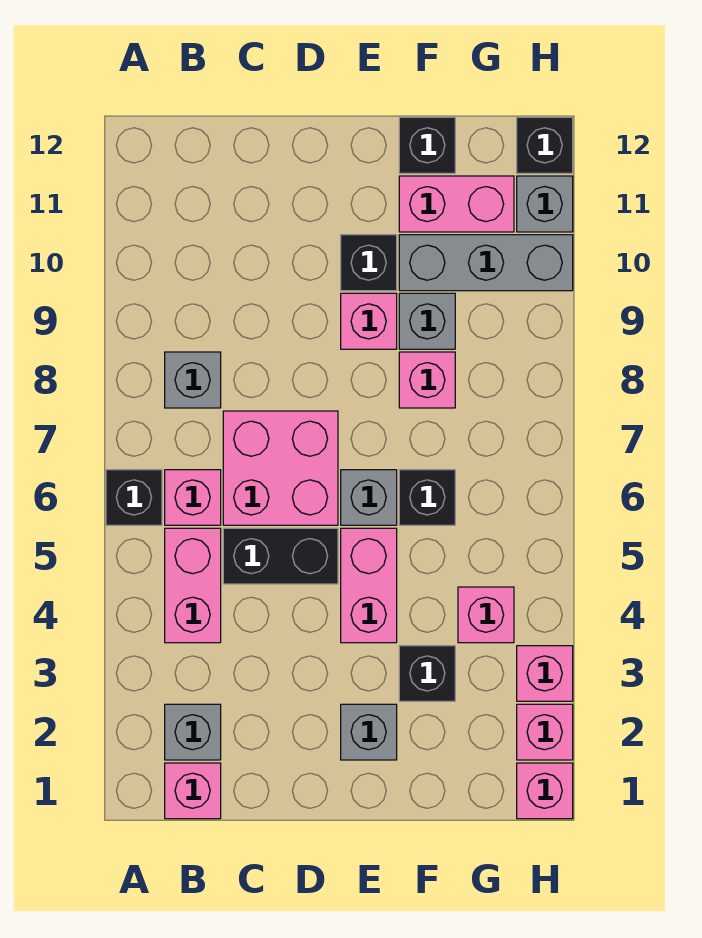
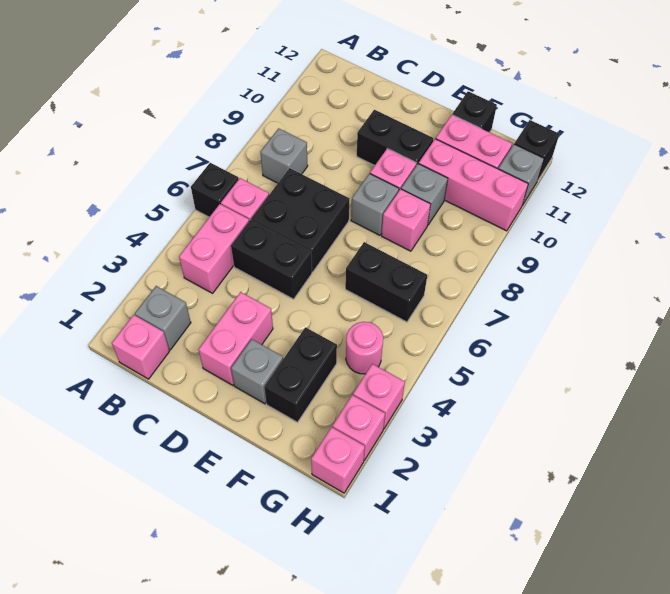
pink 2x2 brick [223,411,338,525] -> black 2x2 brick [251,168,349,272]
pink 1x2 brick [341,528,397,643] -> pink 1x2 brick moved to [198,292,273,385]
grey 1x1 brick [341,470,397,525] -> grey 1x1 brick moved to [351,174,399,235]
black 1x1 brick [341,235,397,291] -> black 1x2 brick [357,110,433,166]
black 1x1 brick [399,646,455,701] -> black 1x2 brick [264,327,337,422]
black 1x1 brick [399,470,455,525] -> black 1x2 brick [345,242,427,322]
grey 1x3 brick [399,235,573,291] -> pink 1x3 brick [419,139,528,231]
pink 1x1 brick [458,587,514,643] -> pink 1x1 round brick [346,322,383,374]

